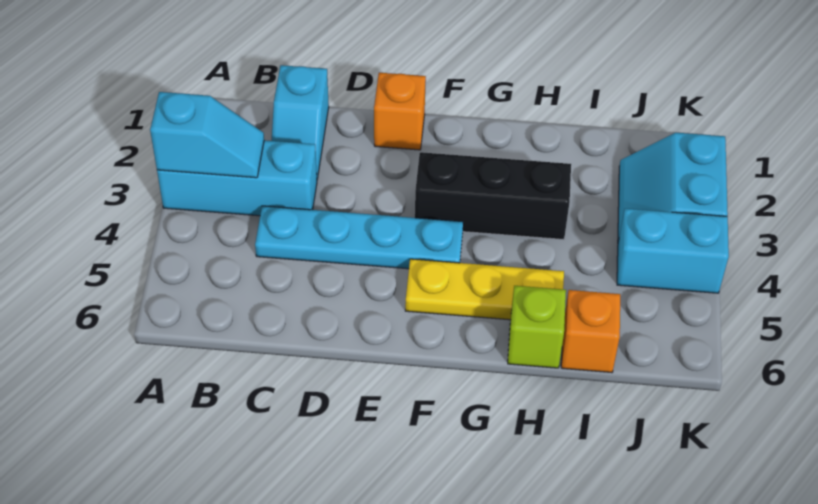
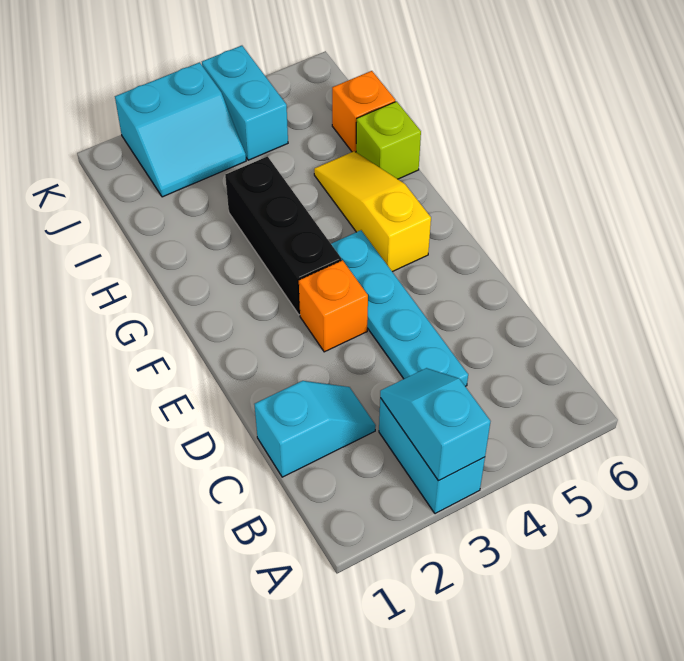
cyan 1x3 brick [157,140,317,216] -> cyan 1x2 brick [379,398,485,514]
orange 1x1 brick [374,73,426,150] -> orange 1x1 brick moved to [299,260,368,352]
yellow 1x3 plate [405,259,564,320] -> yellow 1x3 slope [314,151,431,272]

